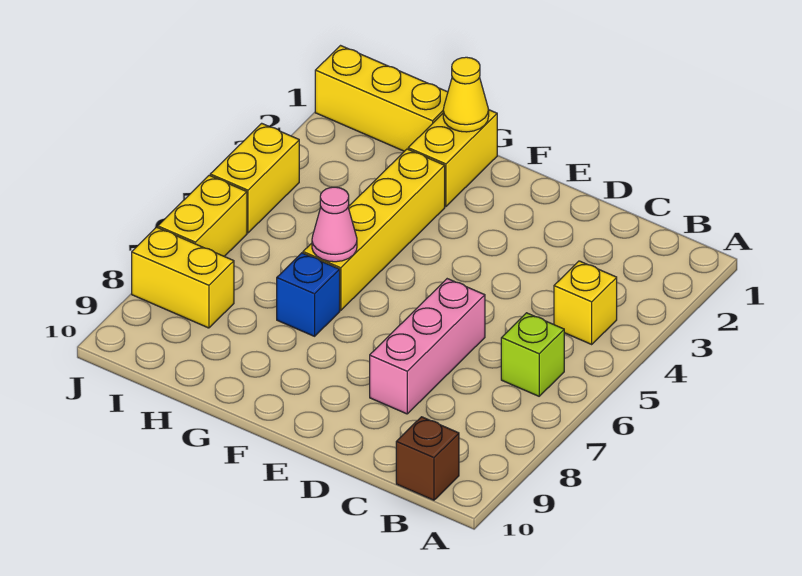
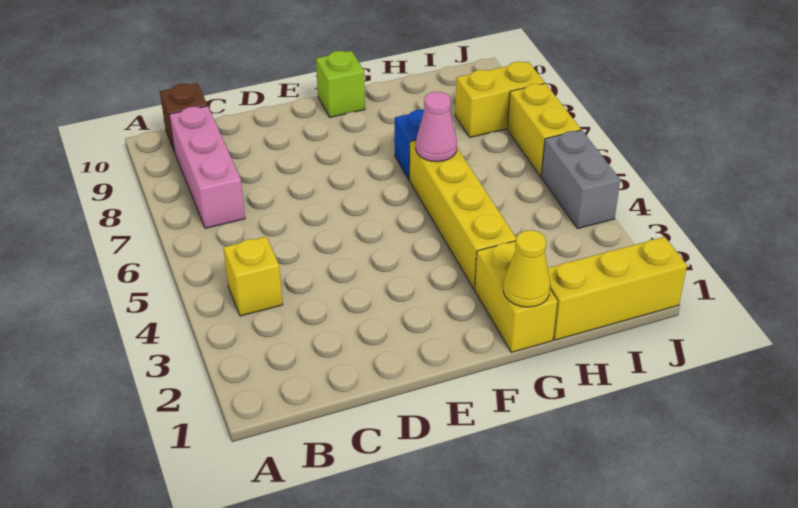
lime 1x1 brick [501,313,564,396] -> lime 1x1 brick moved to [316,51,365,117]
pink 1x3 brick [370,279,485,414] -> pink 1x3 brick moved to [169,106,245,228]
yellow 1x2 brick [210,123,299,233] -> grey 1x2 brick [541,130,620,229]

